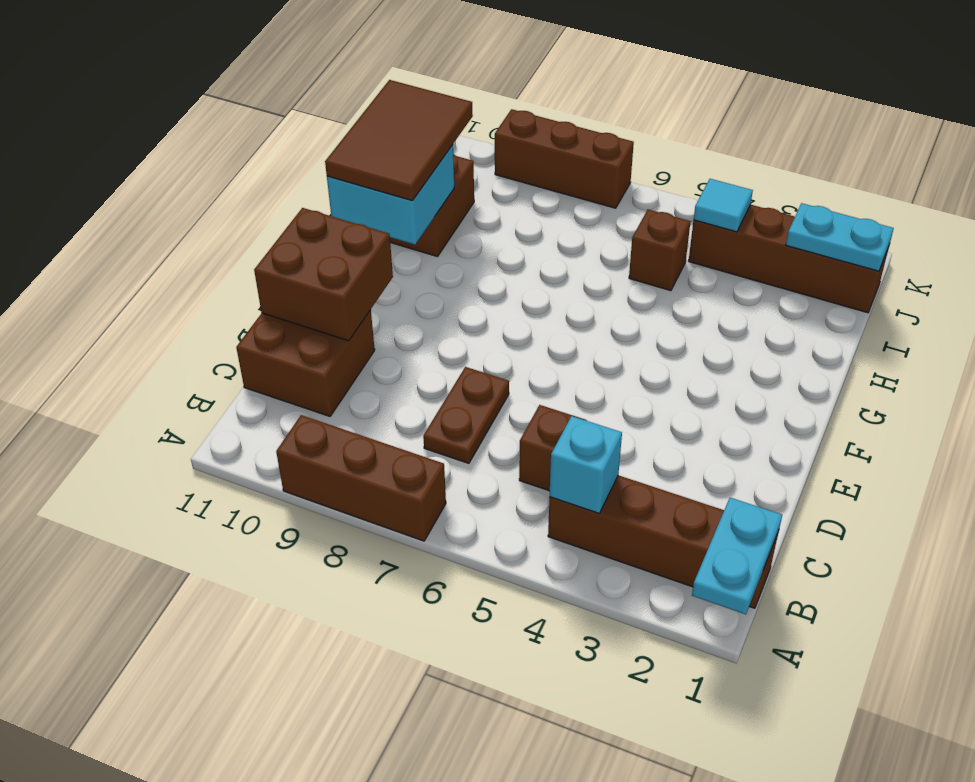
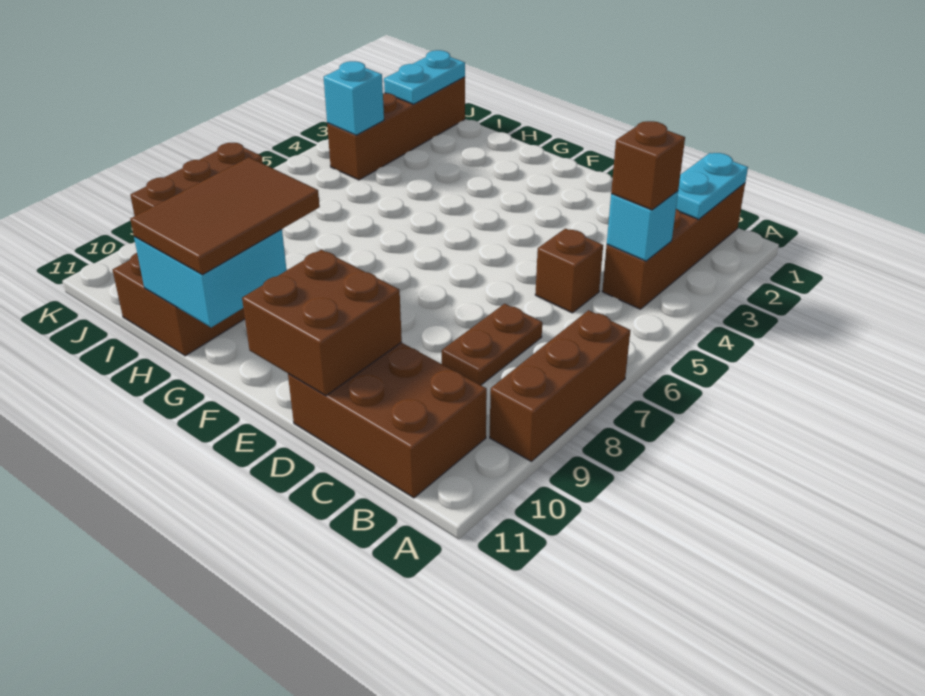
cyan 1x2 plate [692,498,782,614] -> cyan 1x2 plate turned to [676,153,748,219]
brown 1x2 plate [423,367,509,463] -> brown 1x2 plate turned to [442,304,542,385]
brown 2x2 brick [236,310,375,416] -> brown 2x3 brick [288,342,487,498]
brown 2x3 tile [325,80,473,201] -> brown 2x3 tile turned to [130,157,320,275]
brown 1x1 brick [629,209,690,291] -> brown 1x1 brick moved to [611,121,685,210]
cyan 1x1 tile [694,179,753,232] -> cyan 1x1 brick [324,61,384,135]

